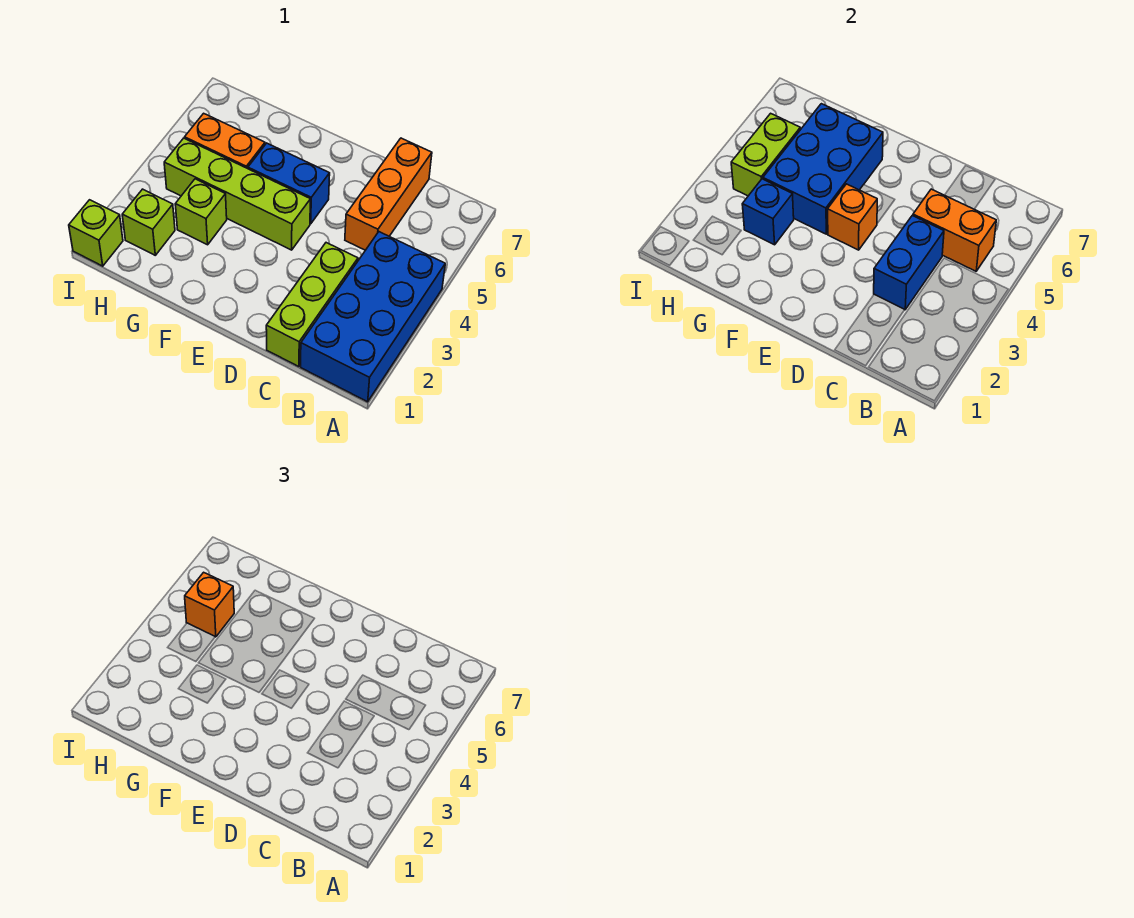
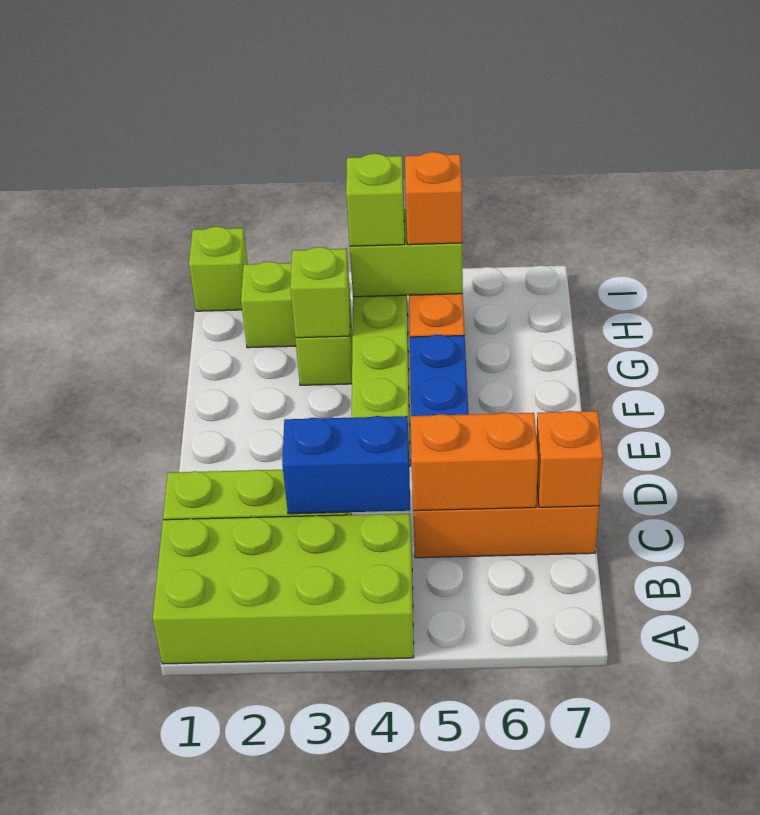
blue 2x4 brick [301,232,445,402] -> lime 2x4 brick [153,514,414,664]
orange 1x2 brick [913,189,996,271] -> orange 1x2 brick turned to [411,413,538,511]
orange 1x1 brick [828,184,877,250] -> orange 1x1 brick moved to [536,411,603,507]
blue 2x3 brick [763,104,883,234] -> none
blue 1x1 brick [742,179,794,245] -> lime 1x1 brick [290,247,350,338]
none -> lime 1x1 brick [346,154,405,246]

